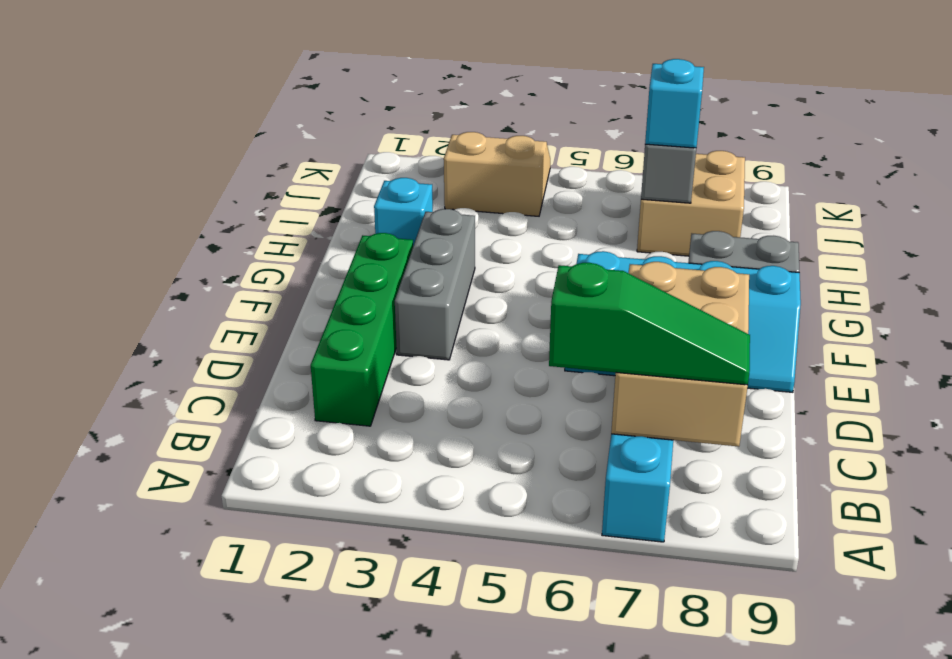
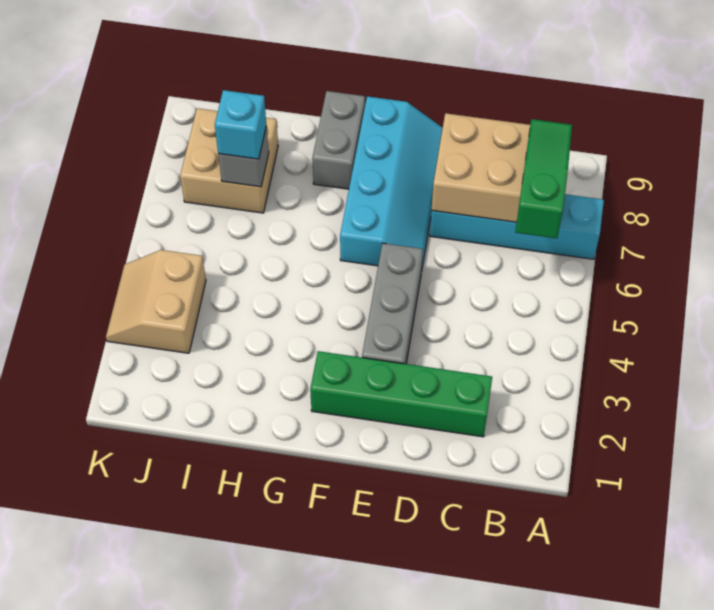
grey 1x3 brick [395,209,475,360] -> grey 1x3 brick turned to [362,243,423,364]
cyan 1x1 brick [374,178,433,246] -> none

